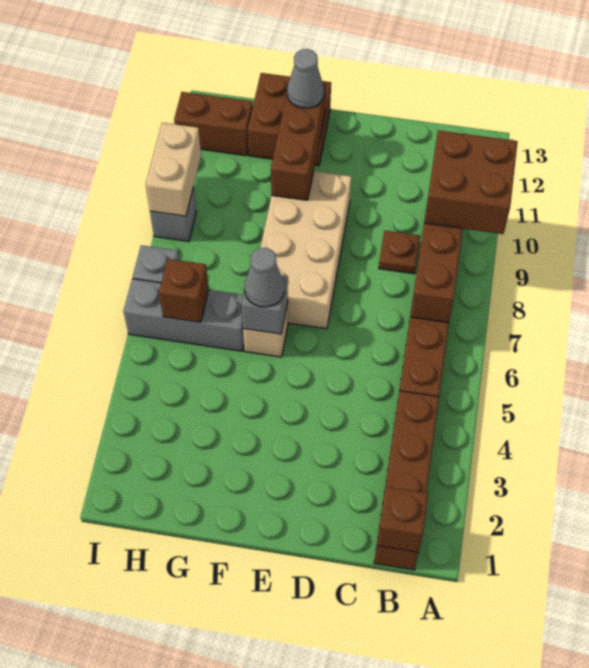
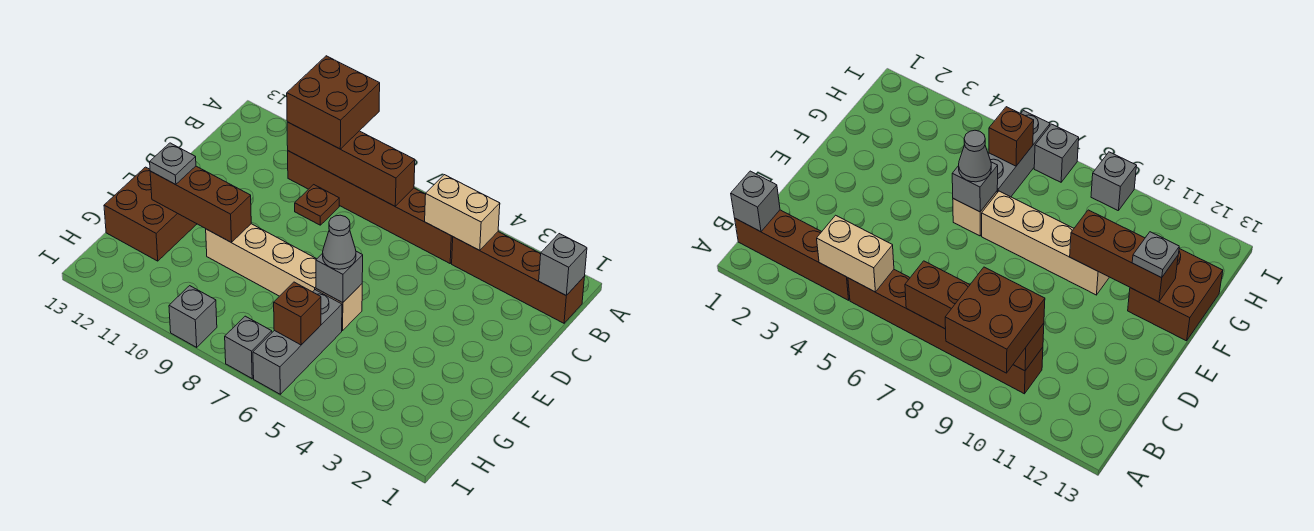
brown 1x1 brick [377,487,428,552] -> grey 1x1 brick [539,234,587,296]
tan 2x4 brick [260,171,351,329] -> tan 1x4 brick [206,224,316,296]
grey 1x1 cone [287,49,324,108] -> grey 1x1 plate [150,143,196,185]
brown 1x2 brick [174,92,253,156] -> none
tan 1x2 brick [145,123,201,216] -> tan 1x2 brick moved to [425,175,500,250]

